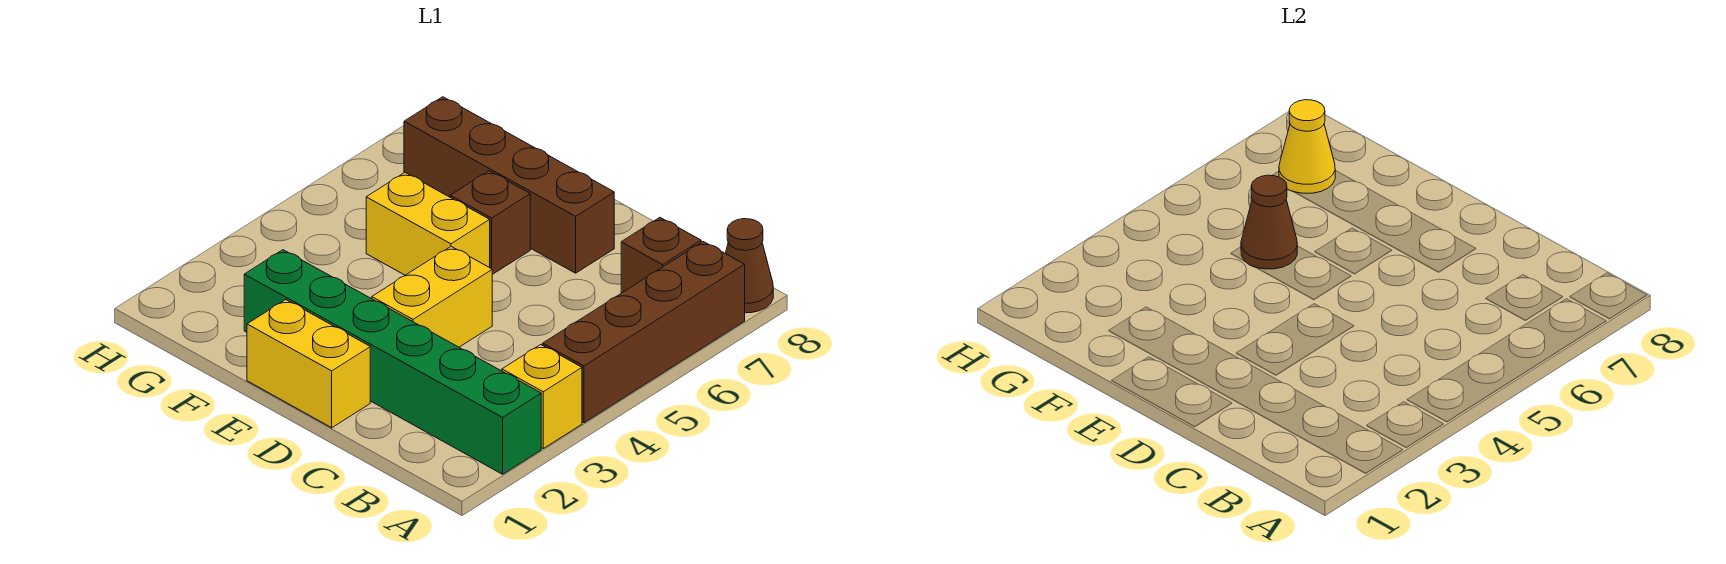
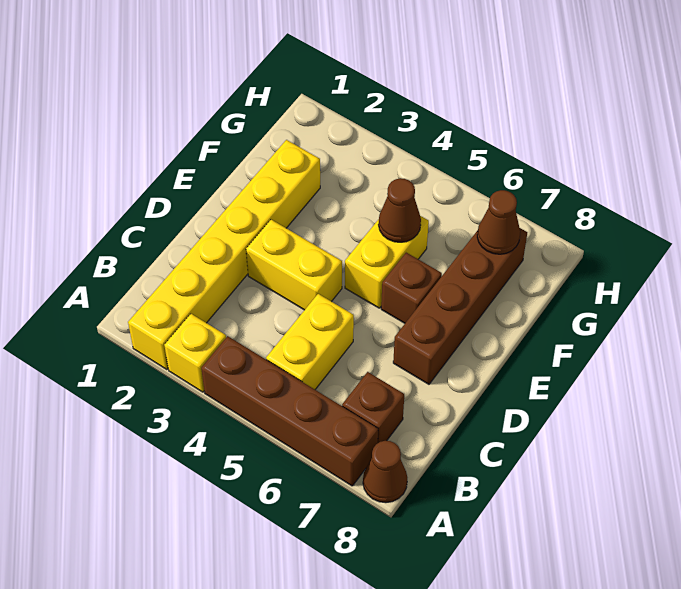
green 1x6 brick [244,250,541,474] -> yellow 1x6 brick [128,140,320,370]
yellow 1x2 brick [247,300,370,428] -> yellow 1x2 brick moved to [266,294,354,389]
yellow 1x1 cone [1279,100,1335,193] -> brown 1x1 cone [477,190,520,254]

